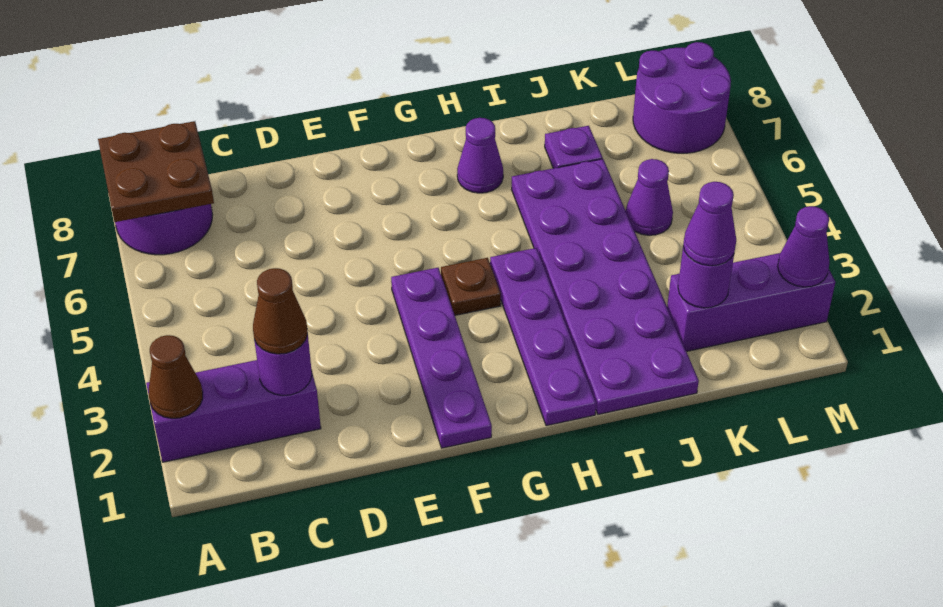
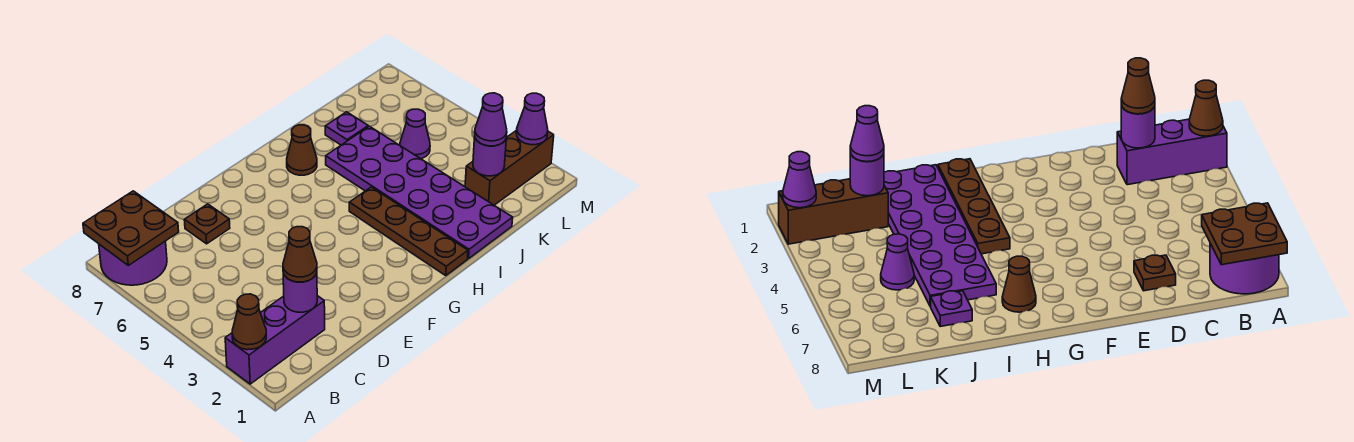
purple 1x4 plate [391,268,492,448] -> none
brown 1x1 plate [441,258,501,315] -> brown 1x1 plate moved to [184,204,230,244]
purple 1x4 plate [490,248,596,426] -> brown 1x4 plate [349,187,468,276]
purple 1x1 cone [457,118,503,193] -> brown 1x1 cone [287,125,317,175]
purple 1x3 brick [667,253,835,351] -> brown 1x3 brick [465,130,554,205]
purple 2x2 round brick [633,42,731,153] -> none

